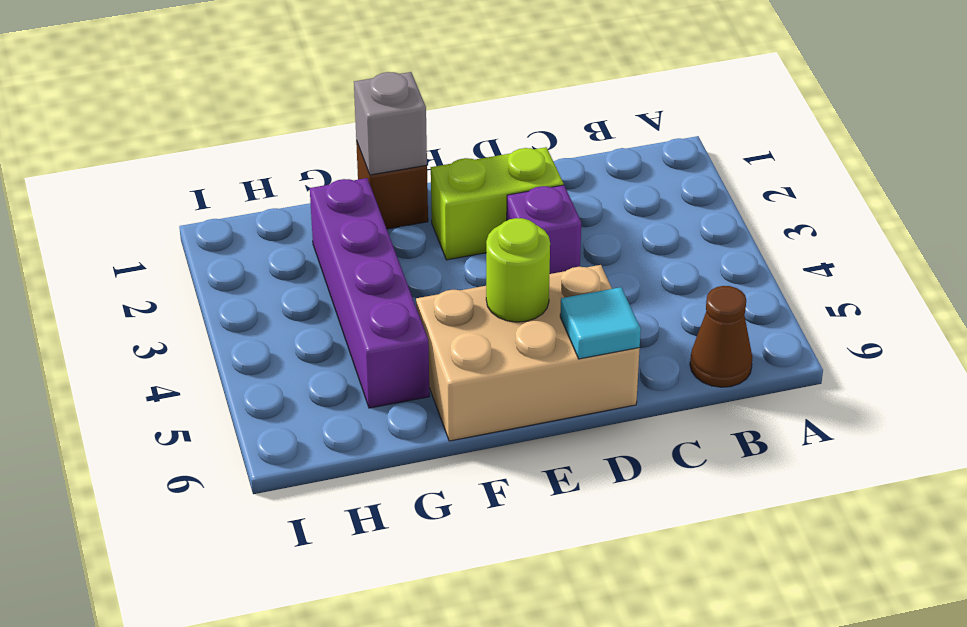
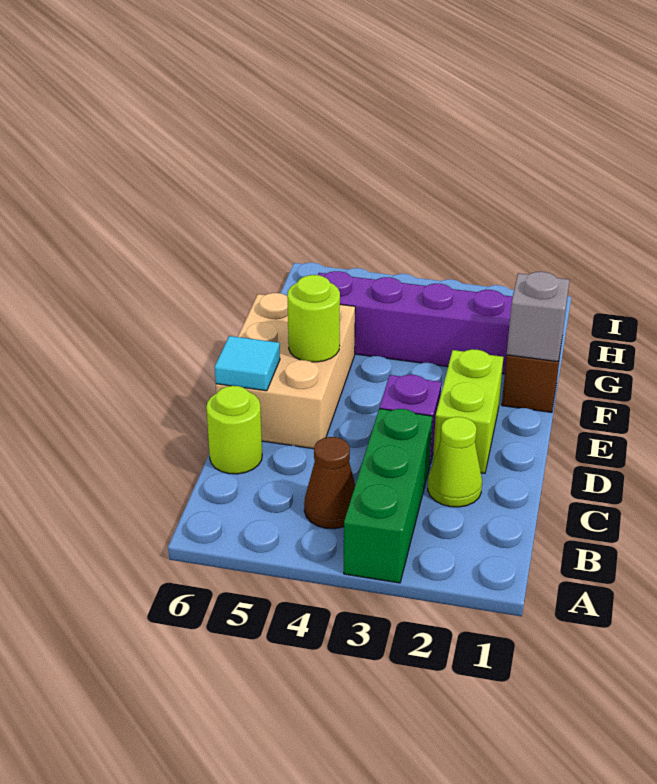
none -> green 1x3 brick [344,409,433,583]
brown 1x1 cone [690,286,752,387] -> brown 1x1 cone moved to [304,437,355,529]
none -> lime 1x1 cone [428,417,482,507]
none -> lime 1x1 round brick [206,386,262,474]

